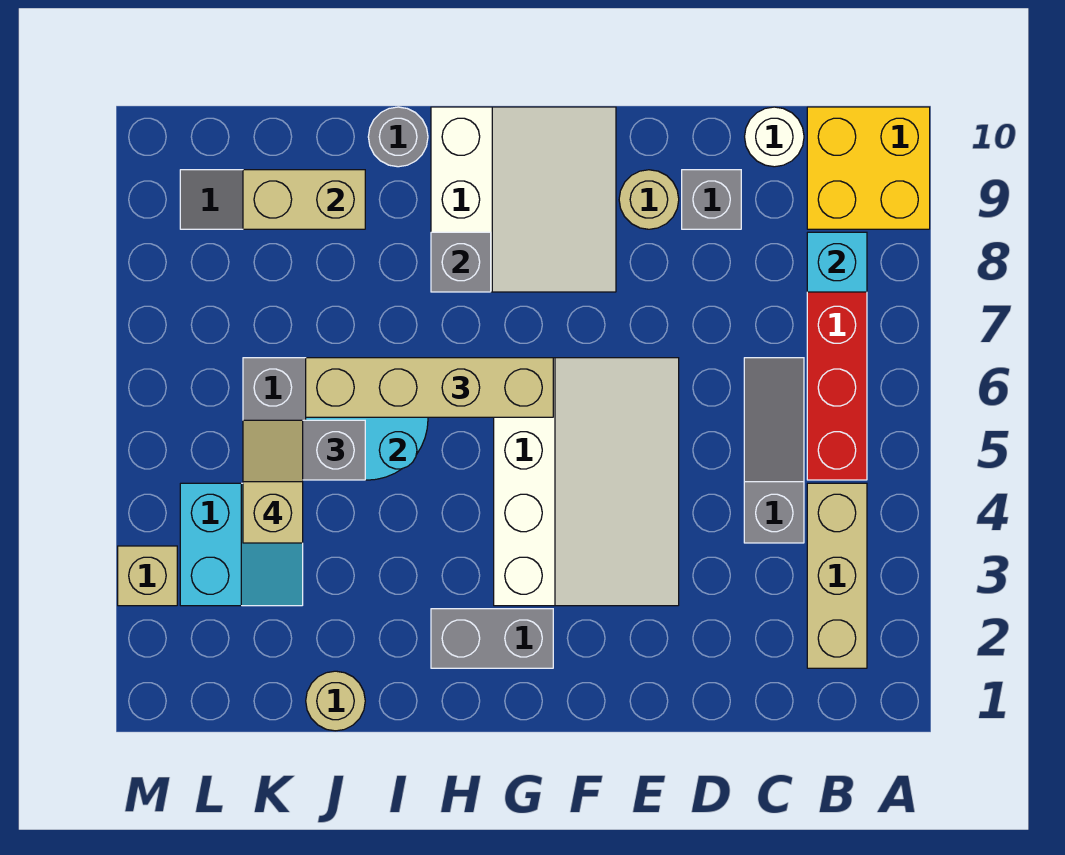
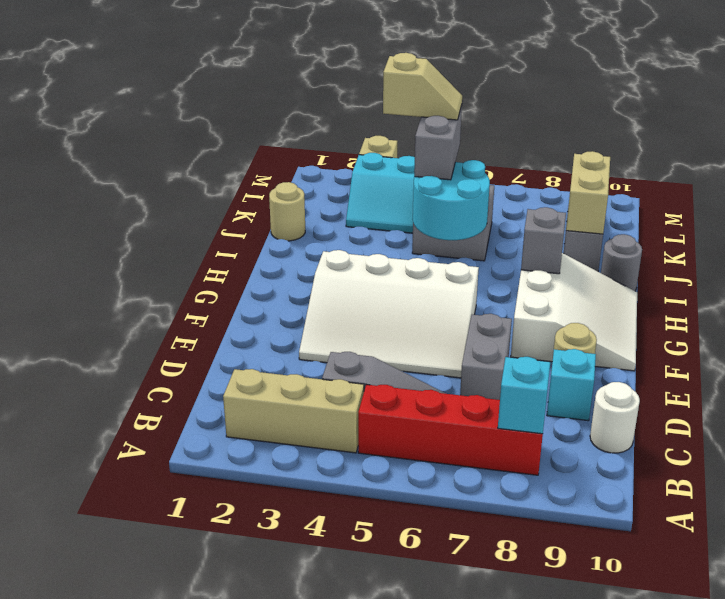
yellow 2x2 brick [807,107,930,229] -> none
grey 1x1 brick [682,170,741,229] -> cyan 1x1 brick [547,349,596,421]
white 3x3 slope [431,107,616,292] -> white 3x3 slope turned to [511,253,637,371]
grey 1x2 brick [431,609,553,668] -> grey 1x2 brick moved to [460,314,512,400]
tan 1x4 brick [306,358,553,417] -> none

